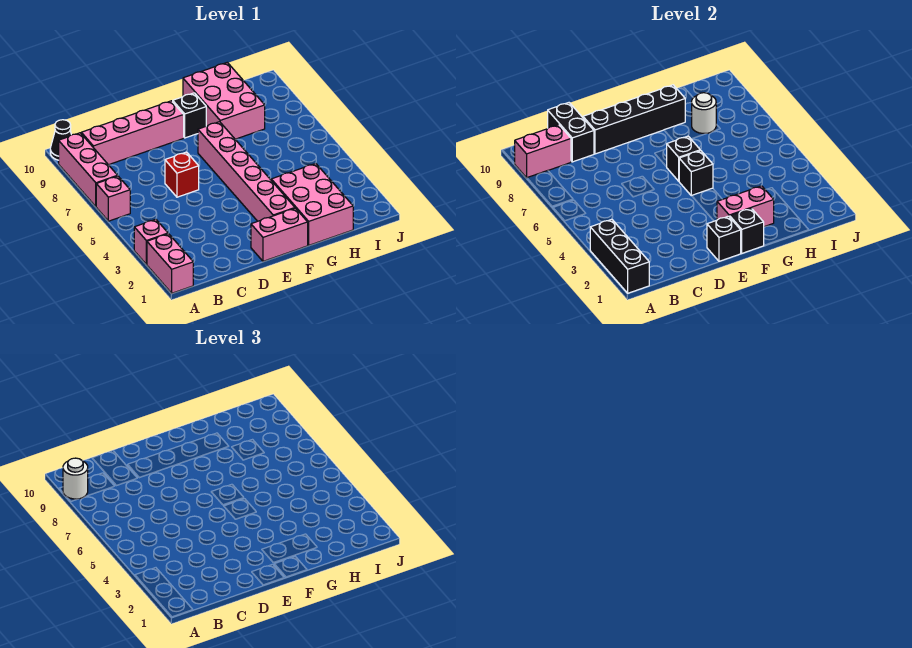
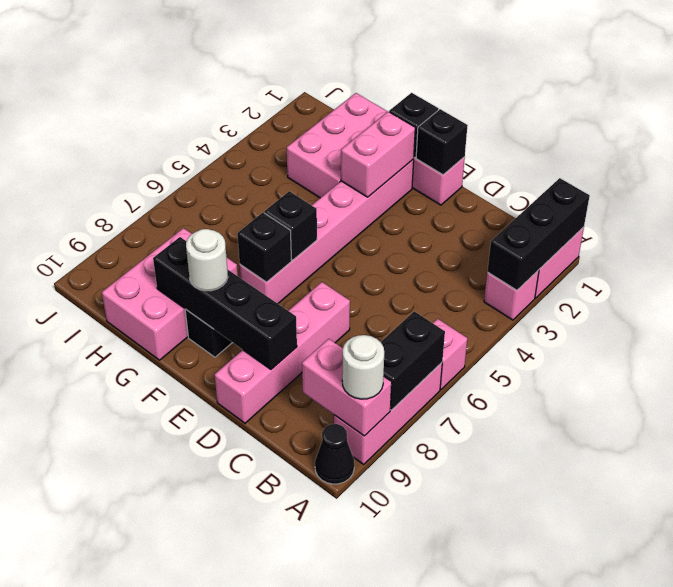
pink 1x4 brick [81,101,184,165] -> pink 1x4 brick turned to [215,282,350,423]
black 1x2 brick [548,103,594,162] -> black 1x2 brick moved to [381,311,445,410]
red 1x1 brick [165,152,199,197] -> none
pink 1x2 brick [717,186,774,227] -> pink 1x2 brick turned to [341,112,415,197]
black 1x1 brick [679,150,713,196] -> black 1x1 brick moved to [237,213,292,282]
white 1x1 round brick [692,93,716,133] -> white 1x1 round brick moved to [186,229,228,291]

